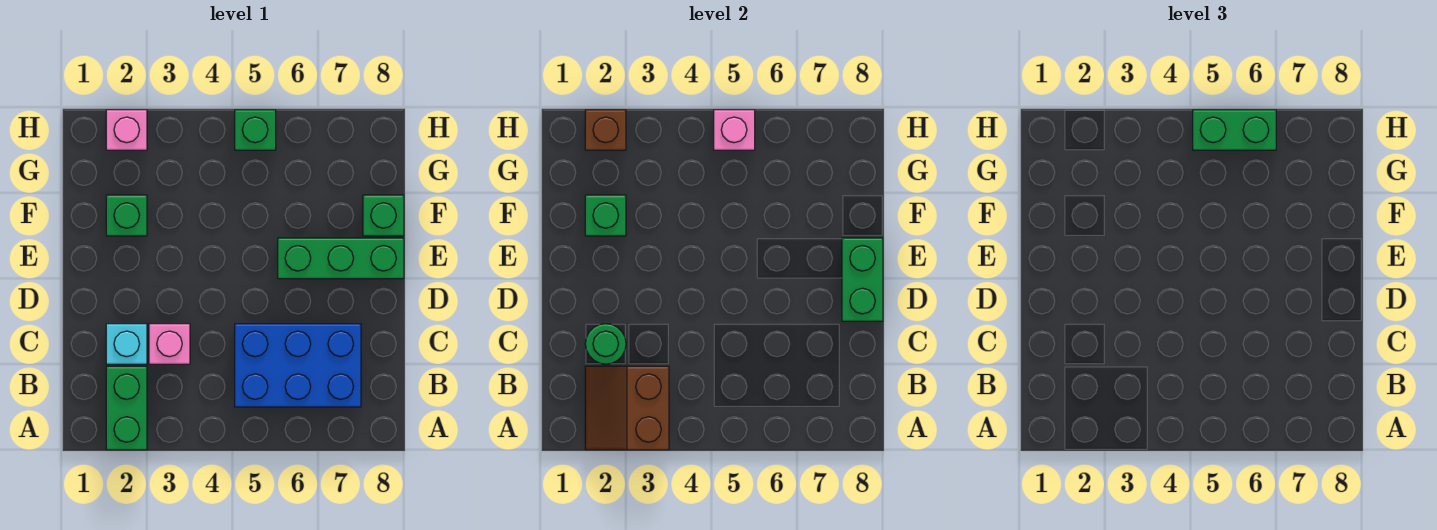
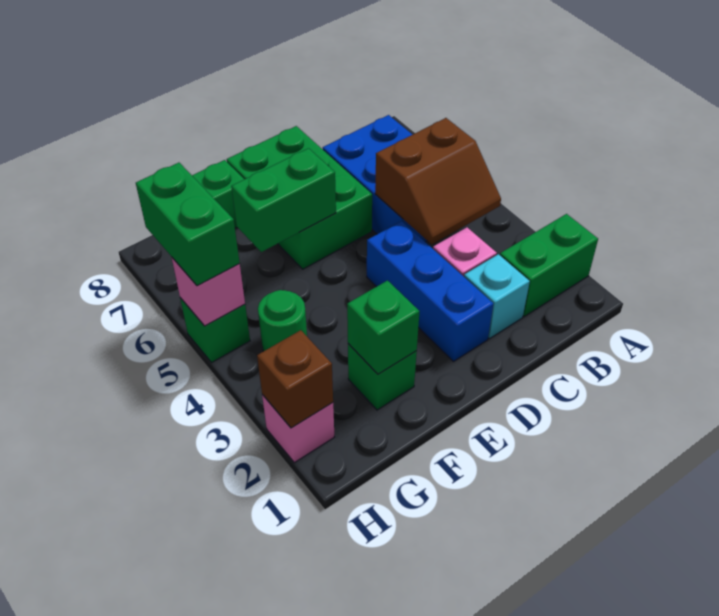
brown 2x2 slope [585,366,669,450] -> brown 2x2 slope moved to [375,118,501,245]
green 1x1 round brick [585,324,626,364] -> green 1x1 round brick moved to [258,290,307,351]
none -> blue 1x3 brick [367,221,493,362]
green 1x2 brick [842,238,883,321] -> green 1x2 brick moved to [231,148,336,252]
green 1x3 brick [278,238,404,279] -> green 2x3 brick [227,126,372,269]

